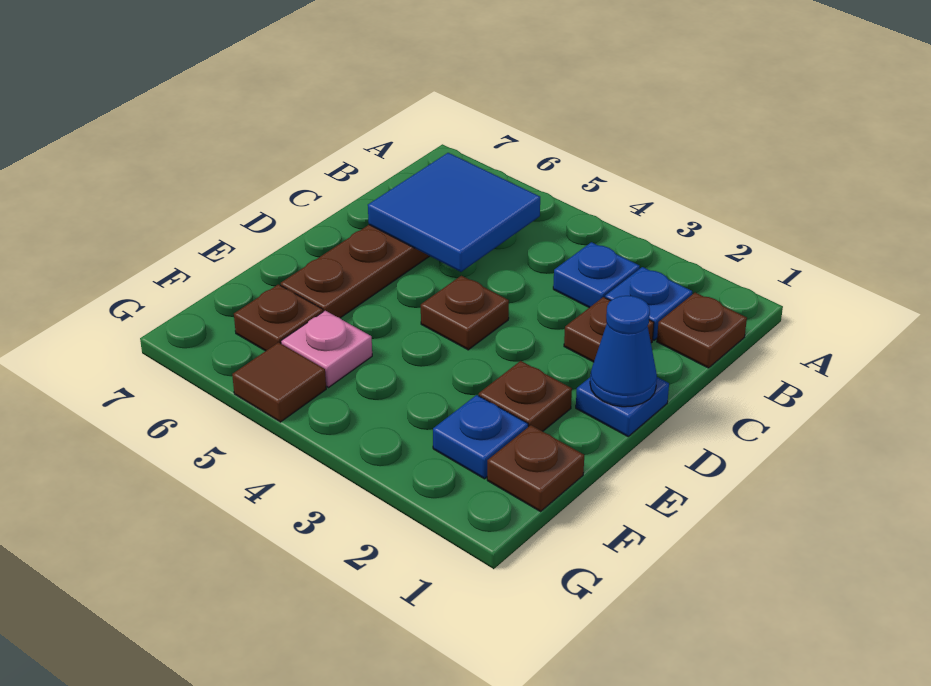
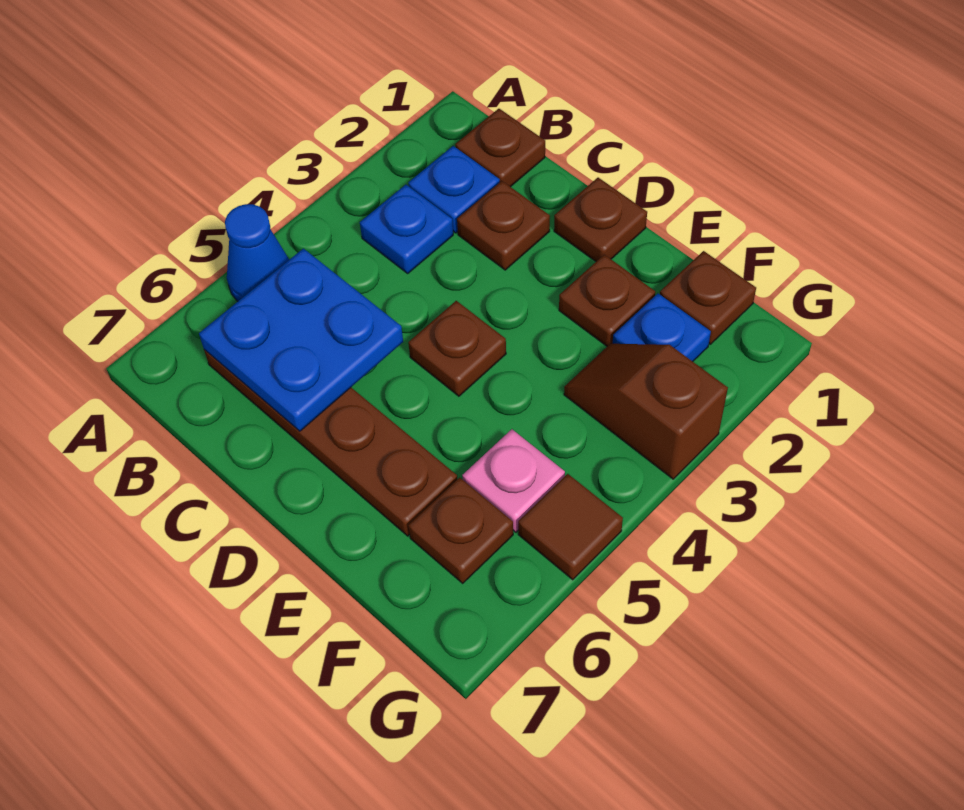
blue 2x2 tile [368,153,540,272] -> blue 2x2 plate [199,249,403,431]
blue 1x1 plate [576,377,669,436] -> brown 1x1 plate [554,178,647,261]
blue 1x1 cone [590,296,657,407] -> blue 1x1 cone moved to [225,204,289,301]
none -> brown 1x2 slope [564,344,728,479]

